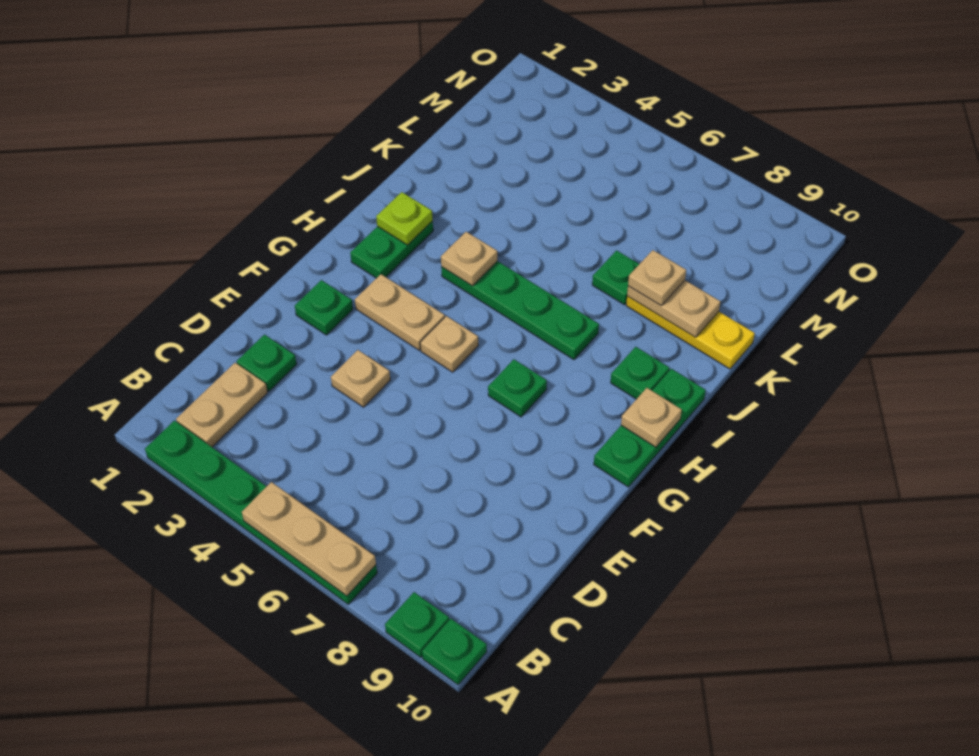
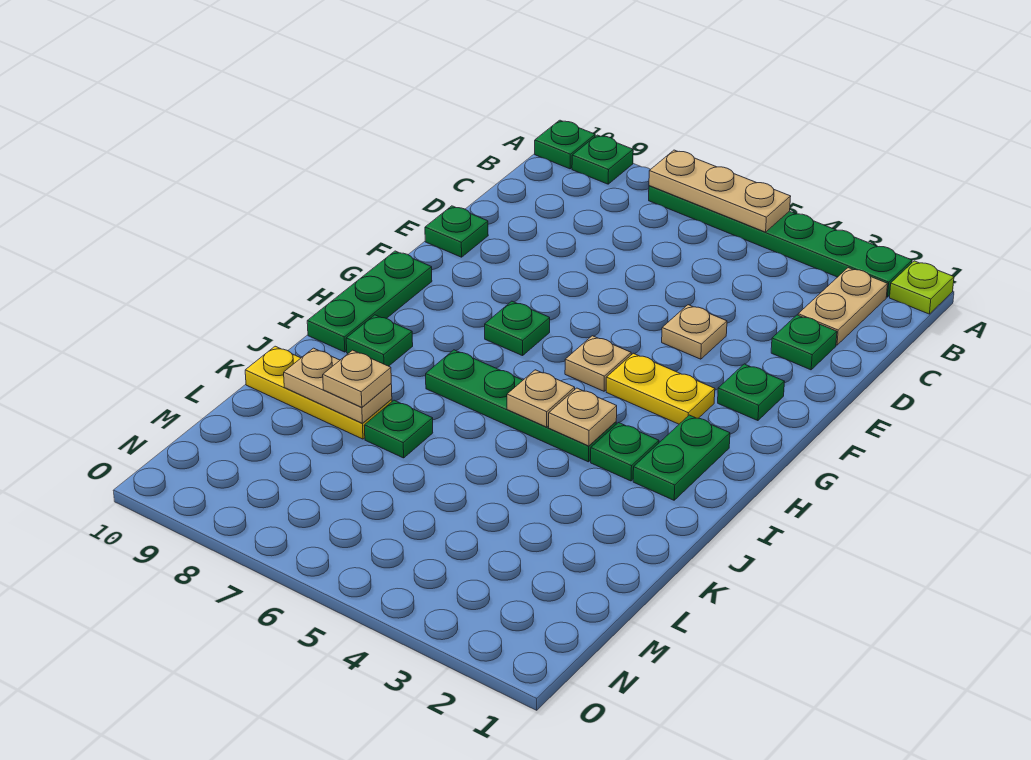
none -> green 1x1 plate [425,206,488,257]
tan 1x2 plate [355,274,445,350] -> yellow 1x2 plate [606,353,715,424]
tan 1x1 plate [621,388,682,447] -> tan 1x1 plate moved to [507,370,575,427]
lime 1x1 plate [376,192,433,245] -> lime 1x1 plate moved to [890,261,954,314]
none -> green 1x1 plate [591,423,659,481]

